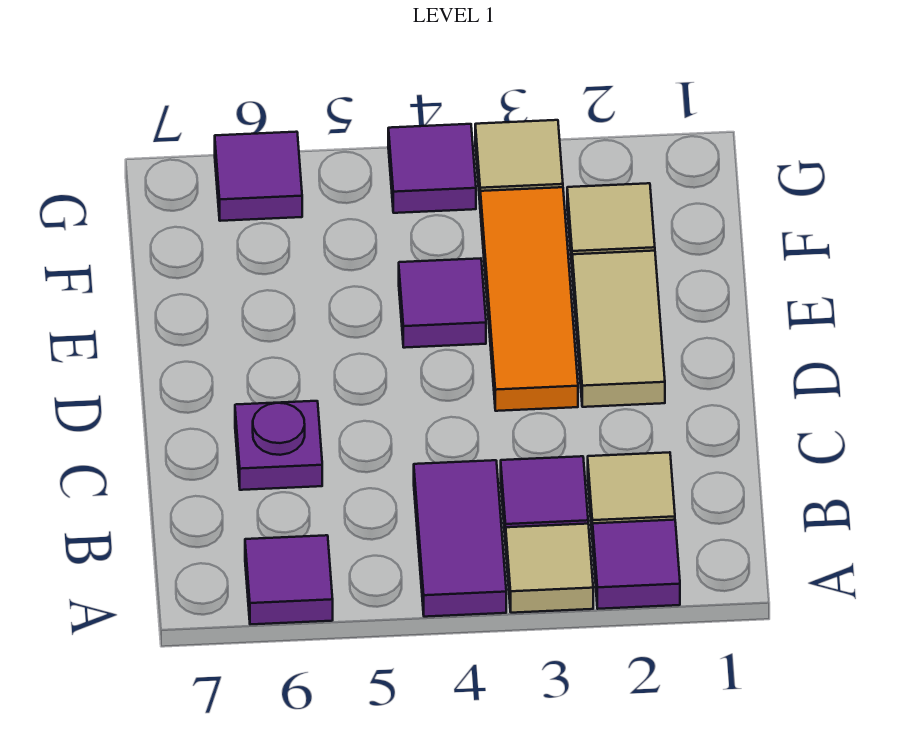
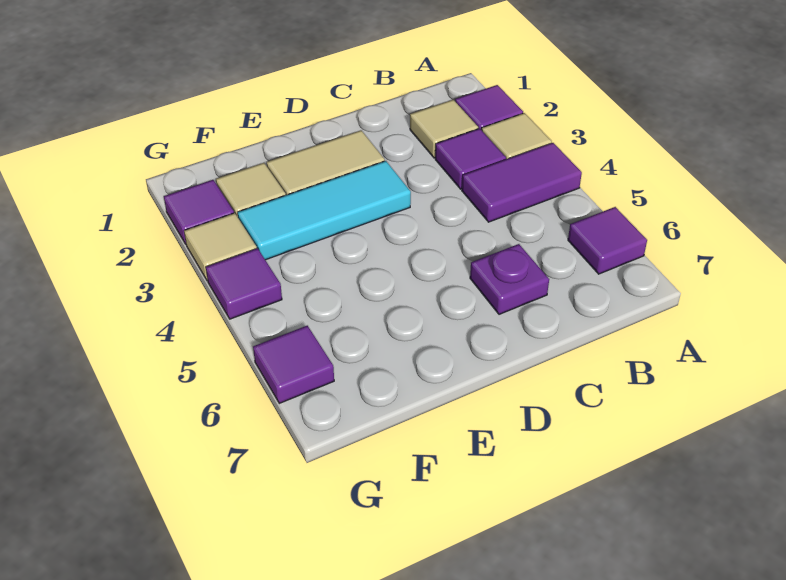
orange 1x3 tile [480,187,578,411] -> cyan 1x3 tile [237,161,411,260]
purple 1x1 tile [399,258,486,348] -> purple 1x1 tile moved to [164,180,234,244]

